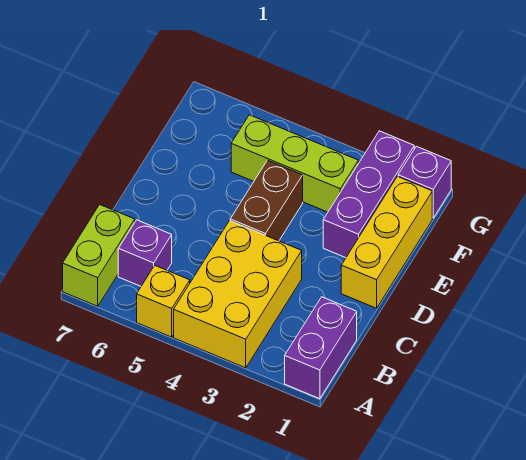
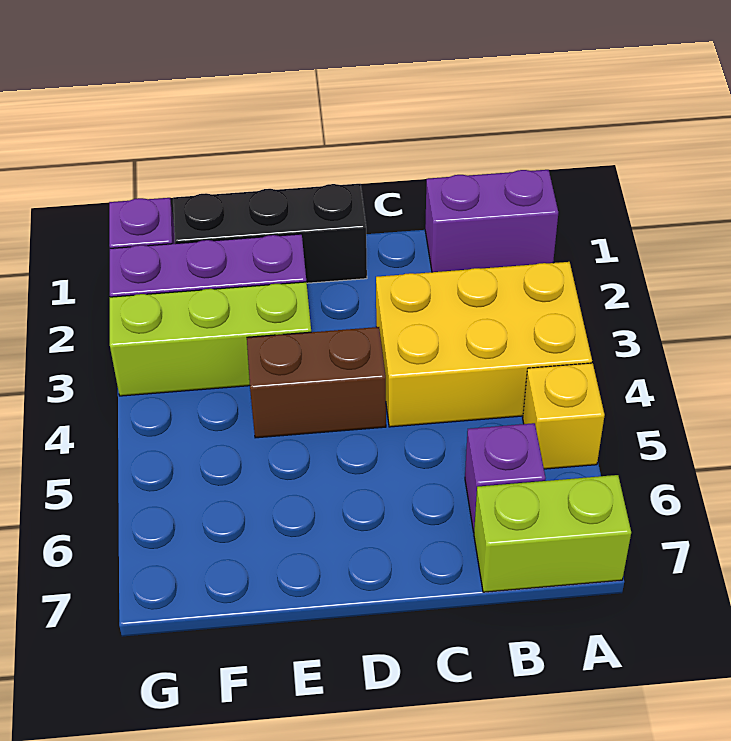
yellow 1x3 brick [341,176,432,308] -> black 1x3 brick [173,184,367,283]
lime 1x3 brick [231,115,358,212] -> lime 1x3 brick turned to [110,282,311,396]

